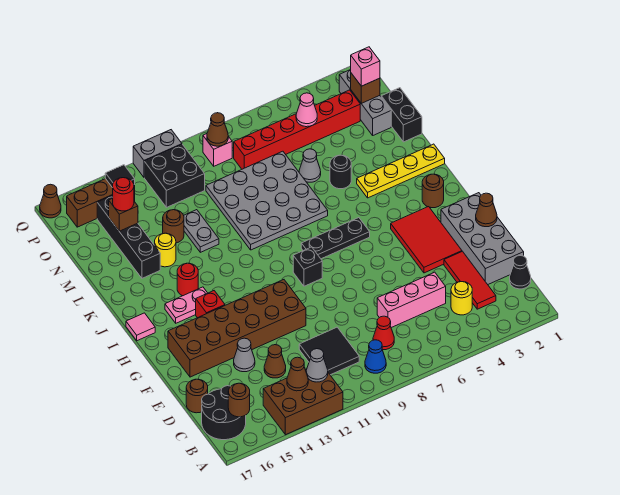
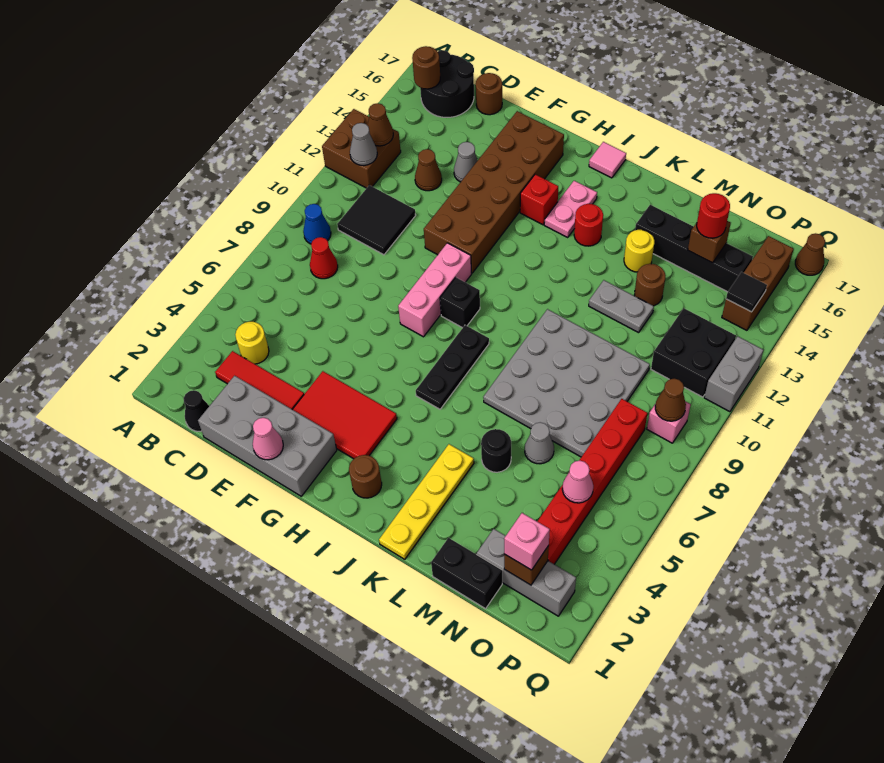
brown 2x3 brick [263,369,343,435] -> brown 2x2 brick [322,109,401,188]
pink 1x3 brick [377,272,446,328] -> pink 1x3 brick moved to [398,243,472,337]
brown 1x1 cone [476,193,497,227] -> pink 1x1 cone [253,418,283,460]

